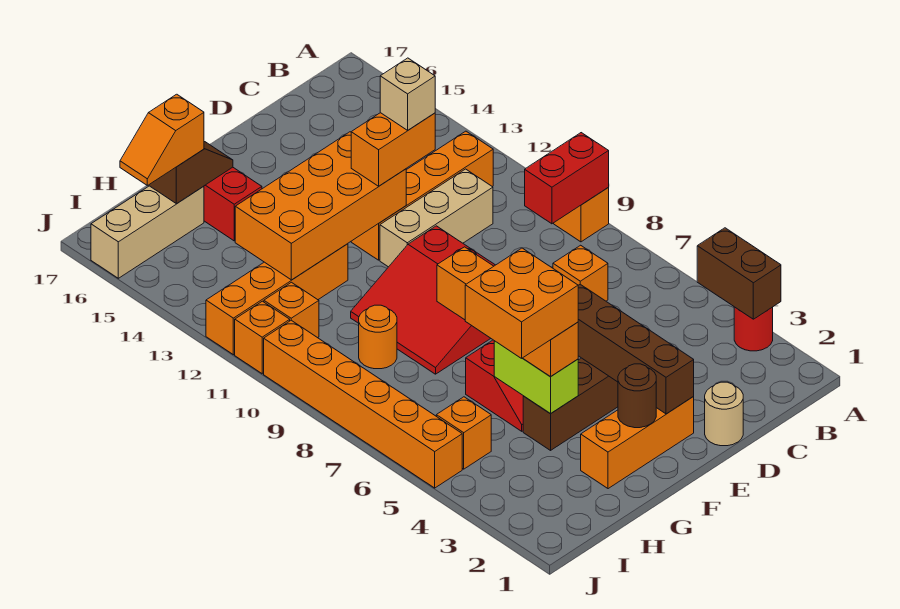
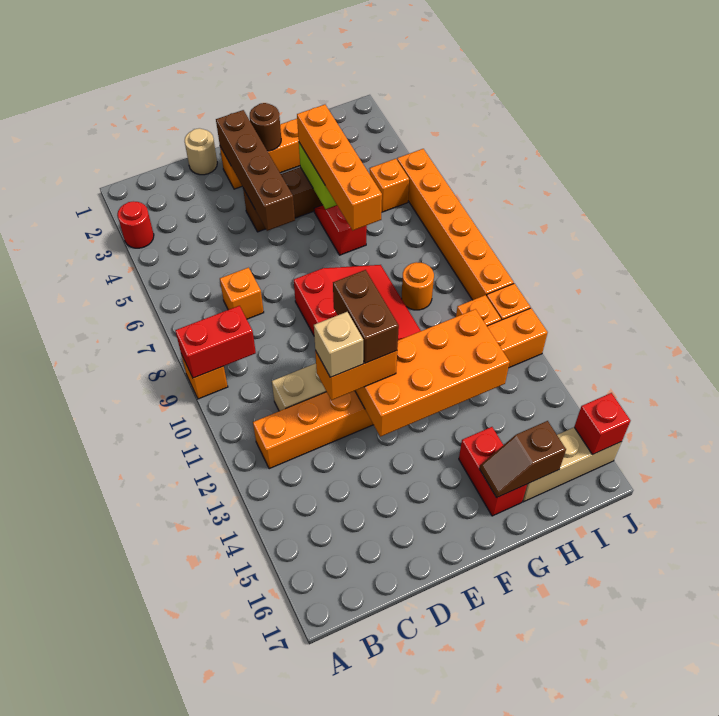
brown 1x2 brick [697,228,781,319] -> brown 1x2 brick moved to [333,270,399,363]
orange 2x2 brick [465,248,578,358] -> none
orange 1x2 slope [120,94,204,185] -> none
none -> red 1x1 brick [574,393,631,454]

